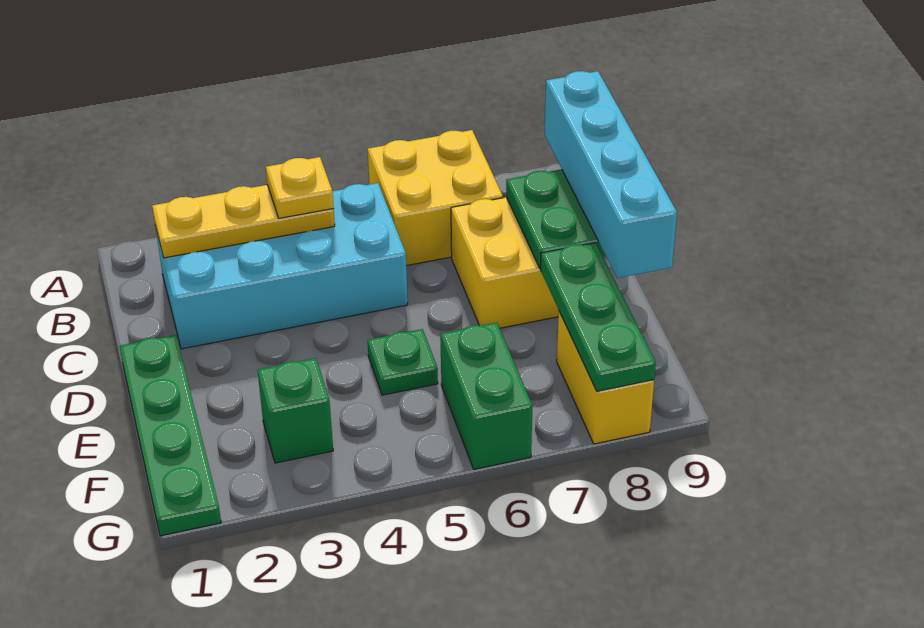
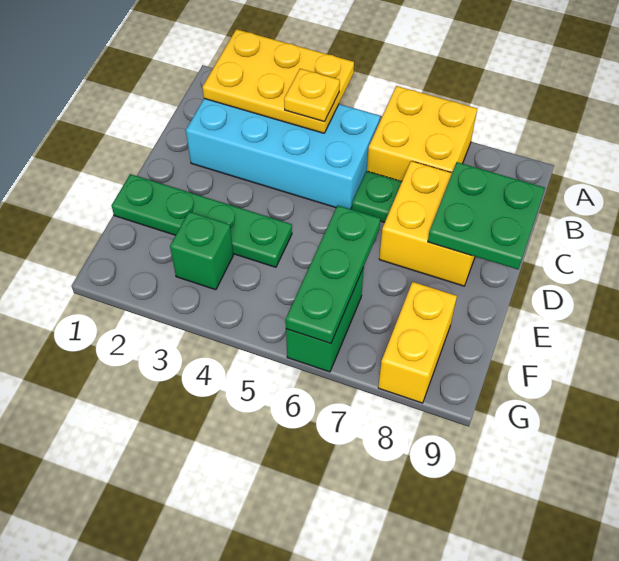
yellow 1x3 plate [152,185,335,258] -> yellow 2x3 plate [202,29,354,133]
cyan 1x4 brick [545,71,677,278] -> none
green 1x4 plate [120,335,221,536] -> green 1x4 plate turned to [112,174,292,267]
green 1x1 plate [368,329,438,395] -> green 1x1 plate moved to [352,171,402,222]
green 1x3 plate [540,242,656,391] -> green 1x3 plate moved to [286,205,380,344]

